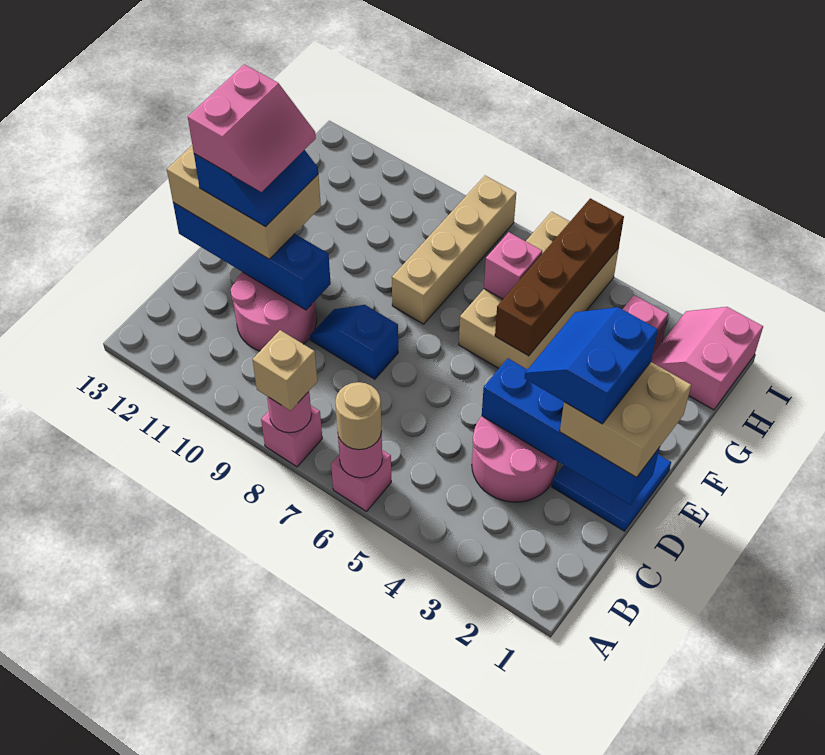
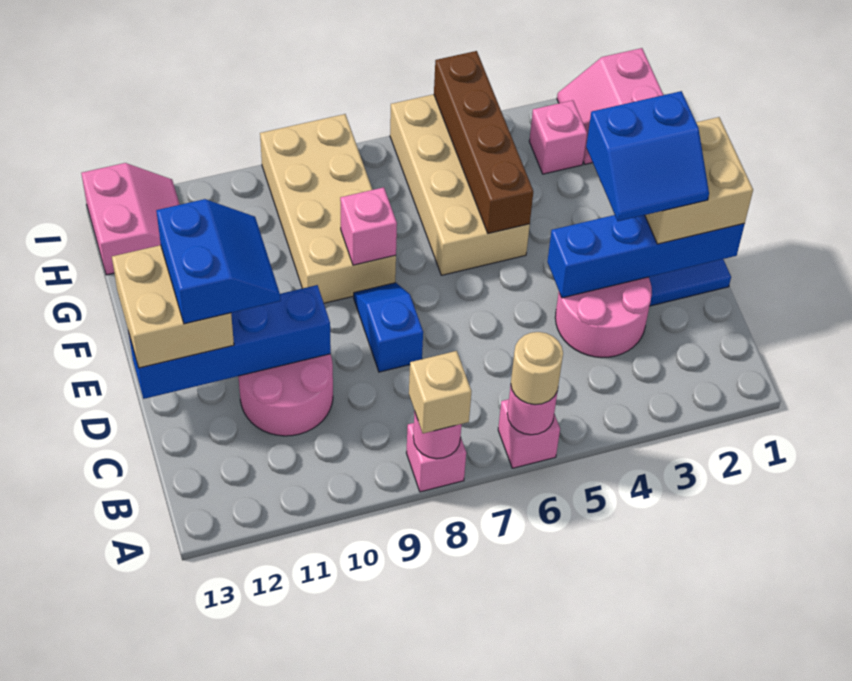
blue 2x2 slope [525,307,658,424] -> blue 2x2 slope turned to [586,91,709,221]
blue 1x2 slope [310,305,398,379] -> blue 1x2 slope turned to [354,283,423,372]
tan 2x3 brick [167,146,321,259] -> tan 2x2 brick [112,245,234,368]
pink 2x2 slope [188,64,316,192] -> pink 2x2 slope moved to [81,163,180,275]
tan 1x4 brick [392,176,516,324] -> tan 2x4 brick [260,114,396,303]
pink 1x1 brick [484,232,542,299] -> pink 1x1 brick moved to [340,187,397,265]

